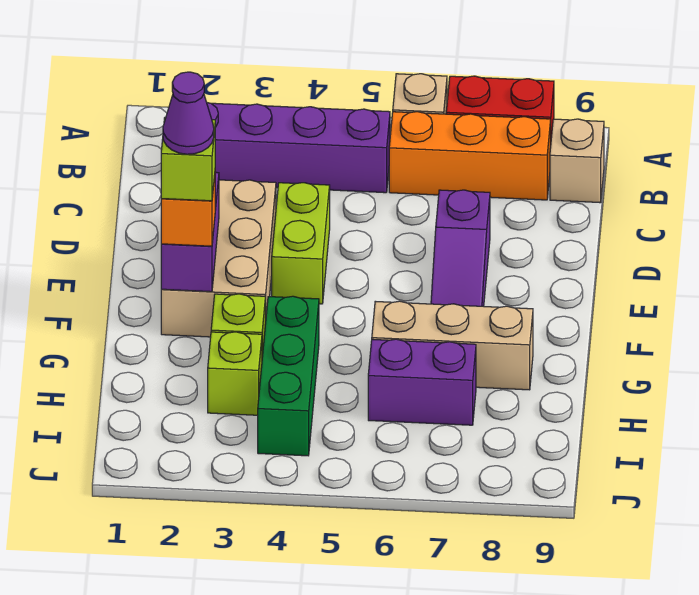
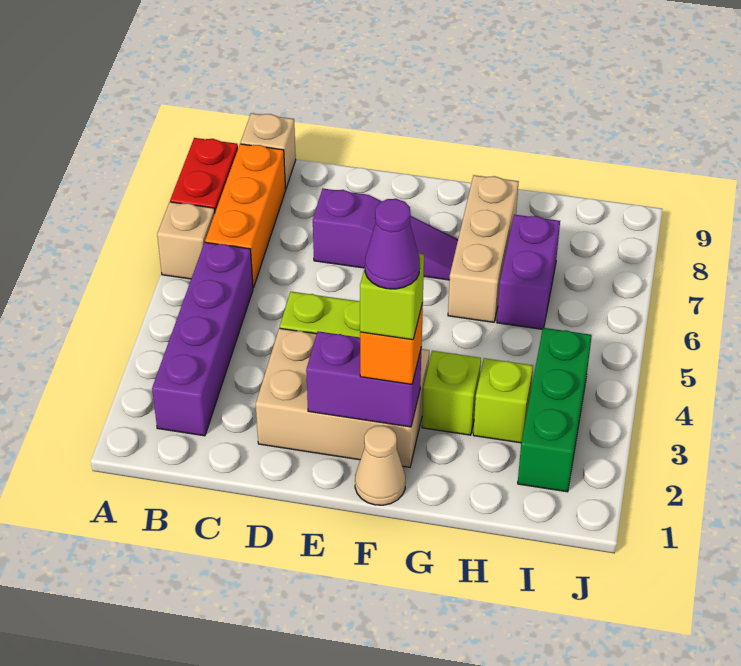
none -> tan 1x1 cone [355,425,406,505]
green 1x3 brick [258,296,319,456] -> green 1x3 brick turned to [518,328,592,492]

